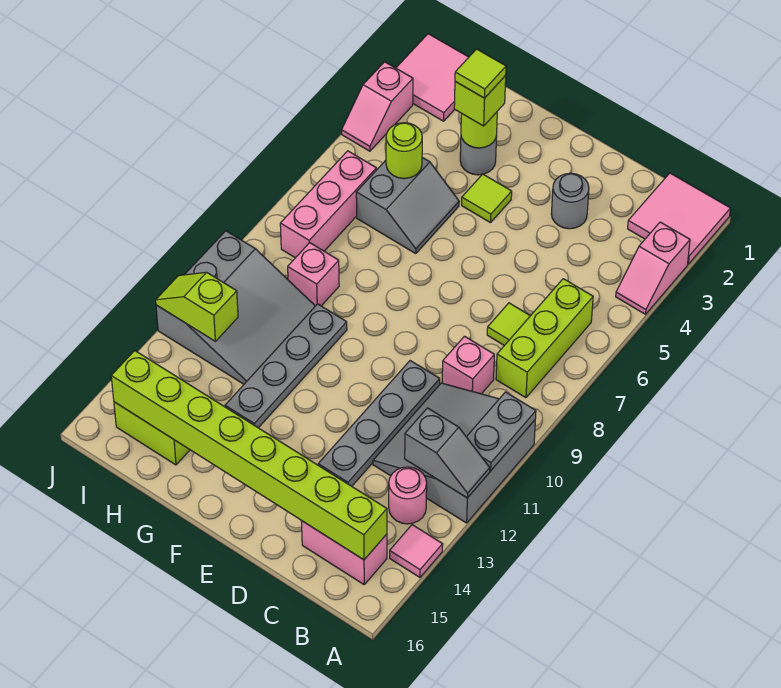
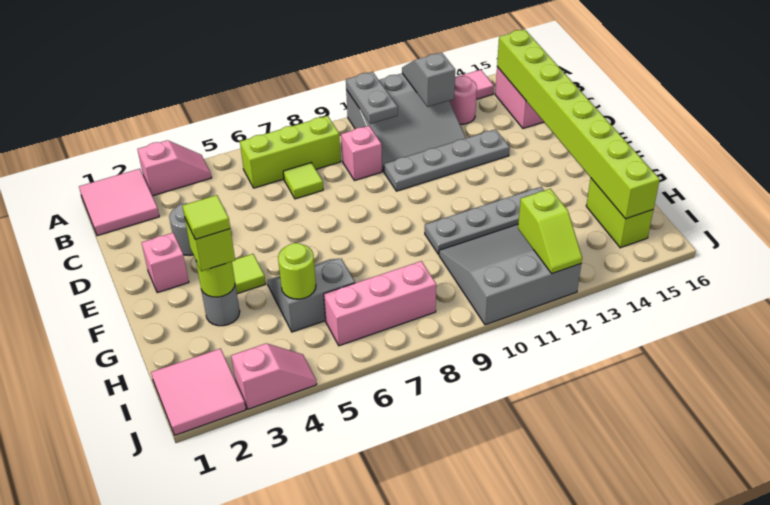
grey 1x2 plate [467,392,536,471] -> grey 1x2 plate turned to [346,72,398,124]
pink 1x1 brick [288,243,339,306] -> pink 1x1 brick moved to [142,233,189,293]

